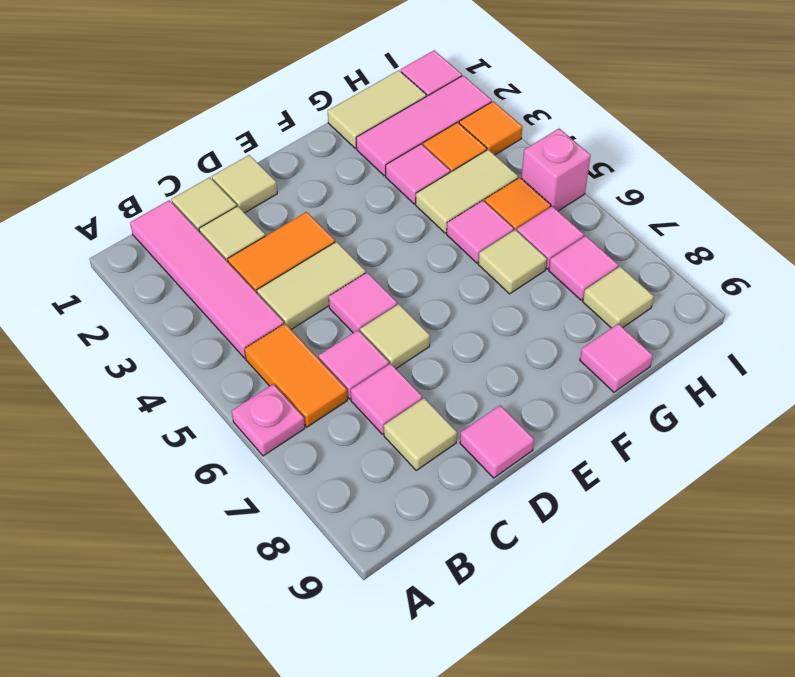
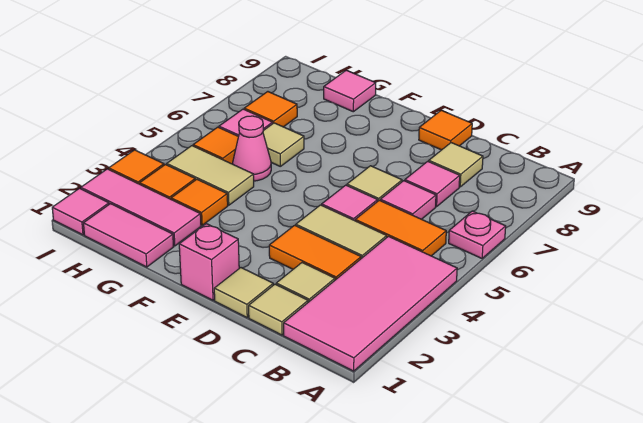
pink 1x4 tile [130,200,284,358] -> pink 2x4 tile [284,236,457,371]
orange 1x2 tile [245,324,347,427] -> orange 1x2 tile turned to [355,200,446,256]
pink 1x1 tile [460,405,534,478] -> orange 1x1 tile [419,110,472,150]
tan 1x2 tile [328,70,426,148] -> pink 1x2 tile [84,204,174,267]
pink 1x1 tile [386,144,450,204] -> orange 1x1 tile [171,179,228,225]
pink 1x1 tile [447,200,514,263] -> pink 1x1 cone [233,116,271,181]
pink 1x1 tile [549,236,618,300] -> orange 1x1 tile [244,92,297,127]
tan 1x1 tile [583,266,654,328] -> none
pink 1x1 brick [521,129,591,211] -> pink 1x1 brick moved to [179,224,239,300]

